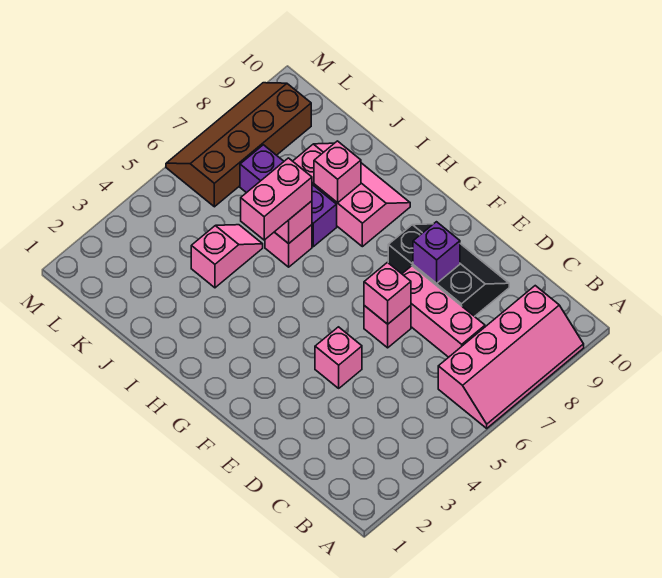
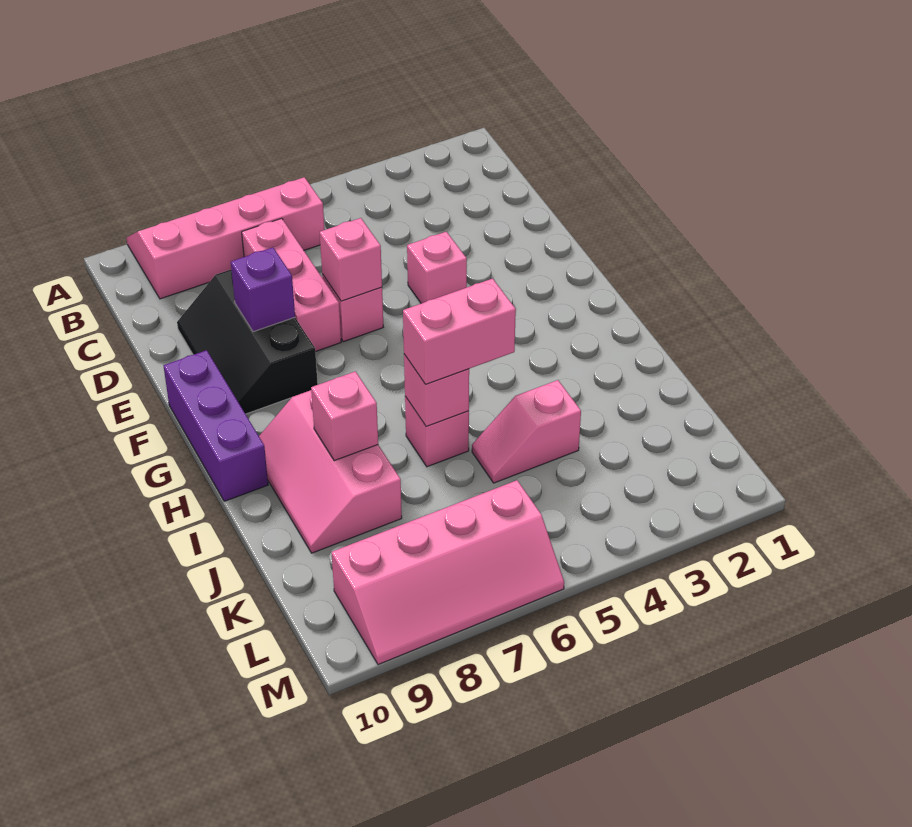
purple 1x3 brick [240,145,337,247] -> purple 1x3 brick moved to [163,350,268,501]
brown 2x4 slope [166,83,311,207] -> pink 2x4 slope [332,480,564,665]

